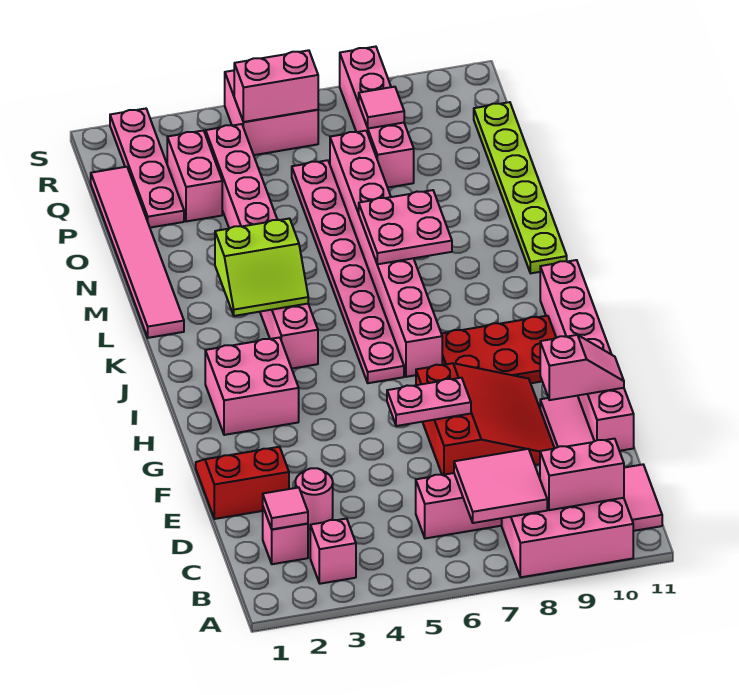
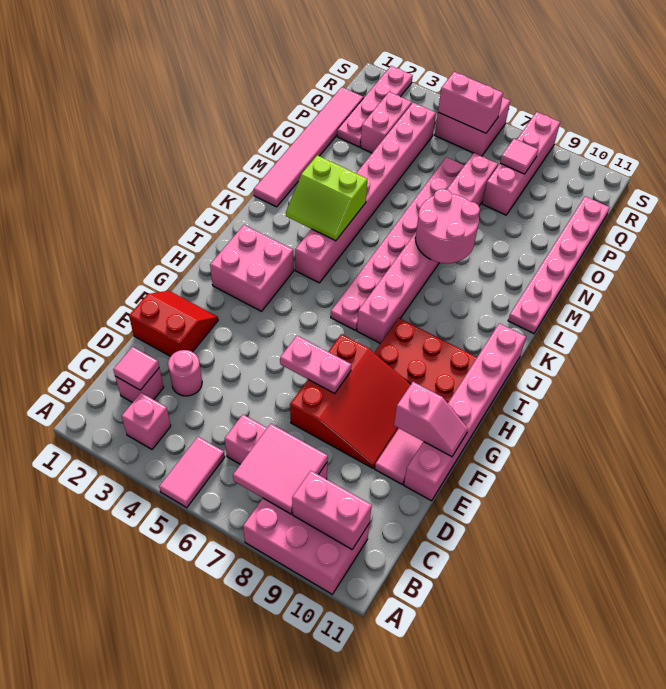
pink 1x2 tile [624,465,662,531] -> pink 1x2 tile moved to [159,437,225,508]
pink 2x2 plate [359,190,452,264] -> pink 2x2 round brick [415,189,480,263]
lime 1x6 plate [474,102,567,273] -> pink 1x6 plate [508,196,610,334]

